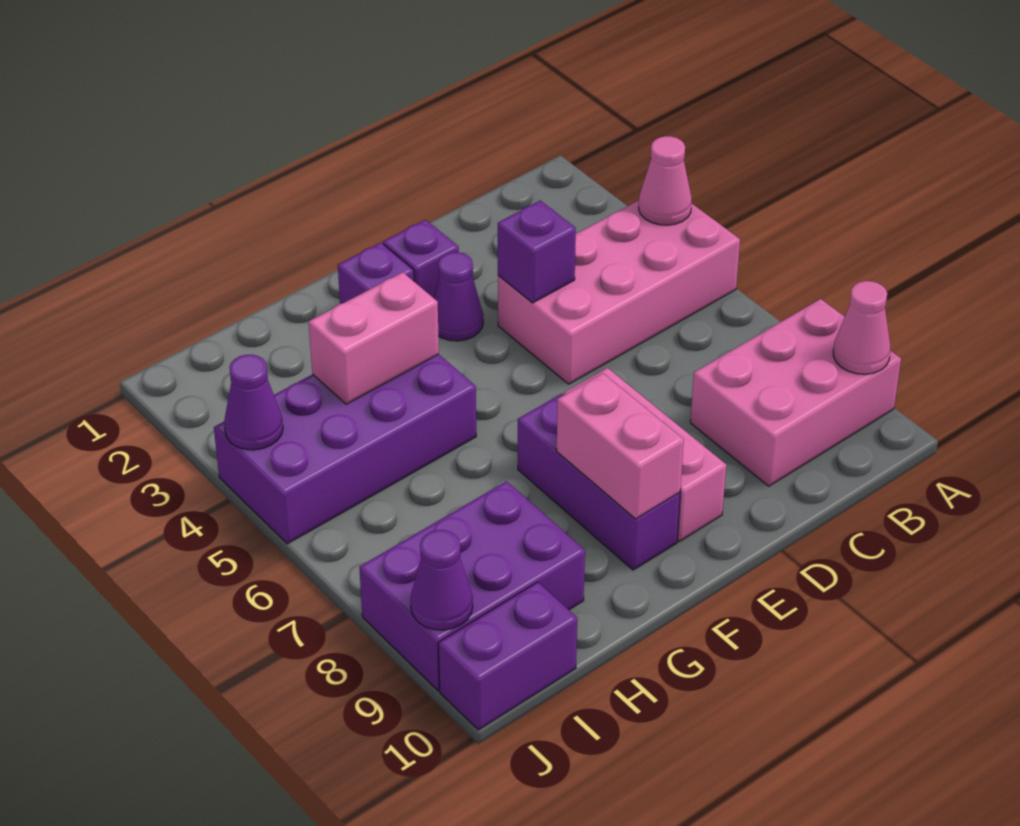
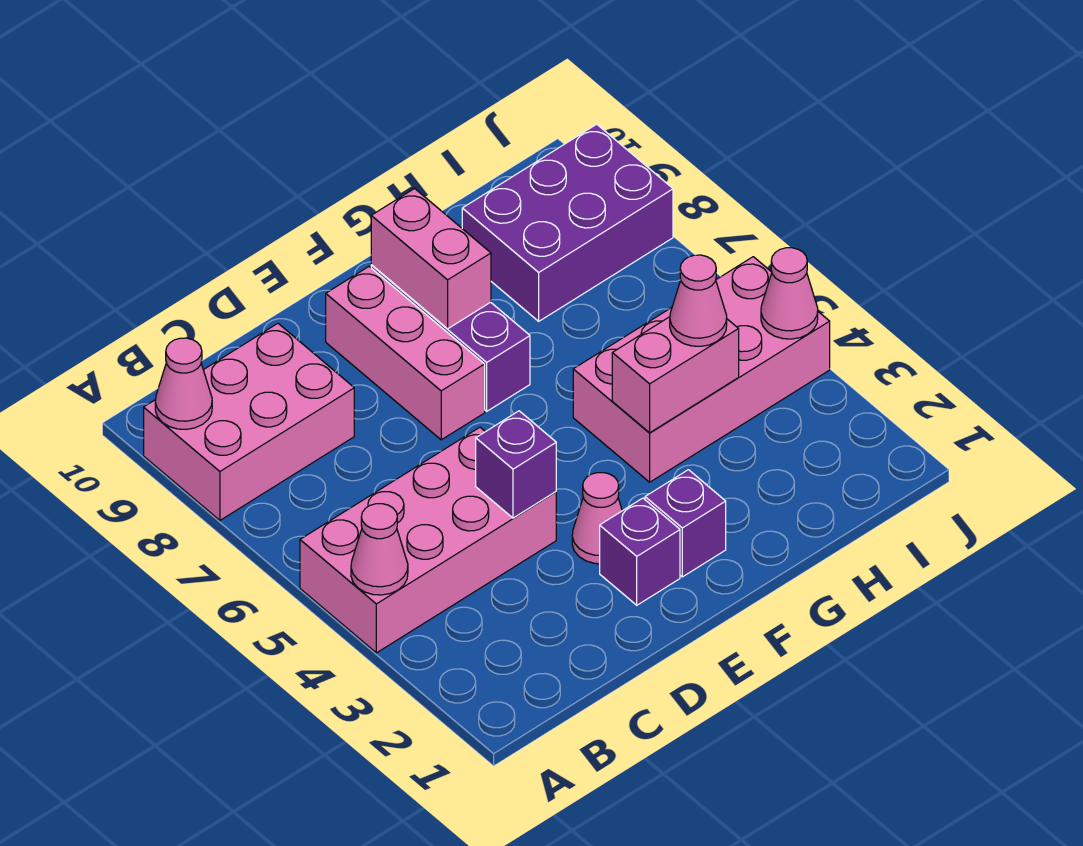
purple 1x1 cone [434,252,483,341] -> pink 1x1 cone [572,473,622,564]
purple 2x4 brick [214,354,476,544] -> pink 2x4 brick [573,257,830,482]
none -> pink 1x1 cone [670,255,727,346]
purple 1x2 brick [438,582,577,730] -> none
purple 1x1 cone [224,355,283,450] -> pink 1x1 cone [761,248,818,339]
purple 1x1 cone [410,530,473,630] -> none

